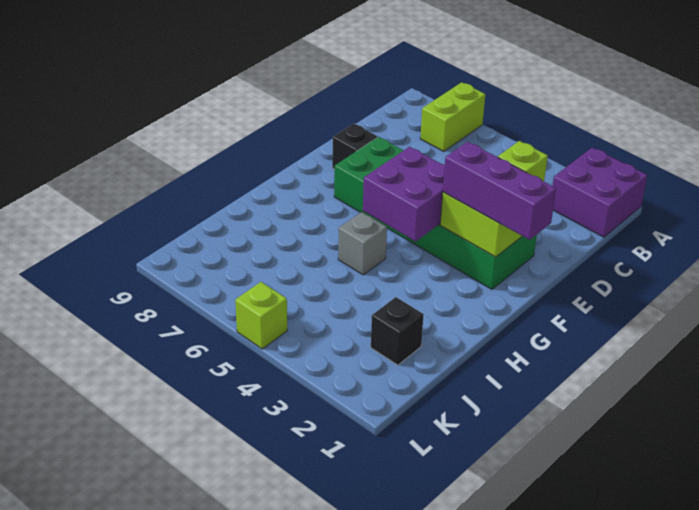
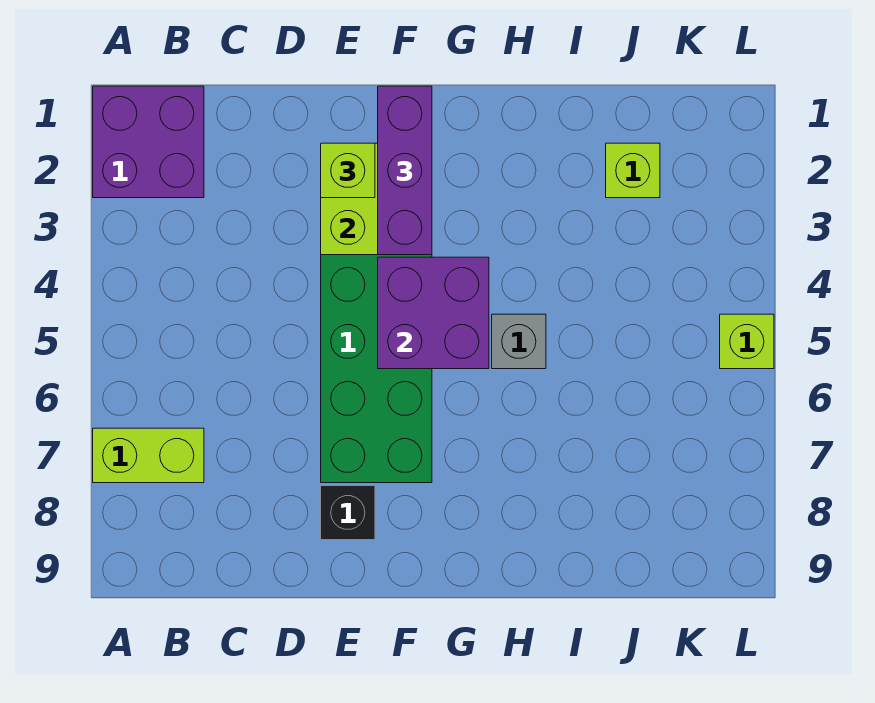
black 1x1 brick [371,297,424,365] -> lime 1x1 brick [606,143,660,198]

